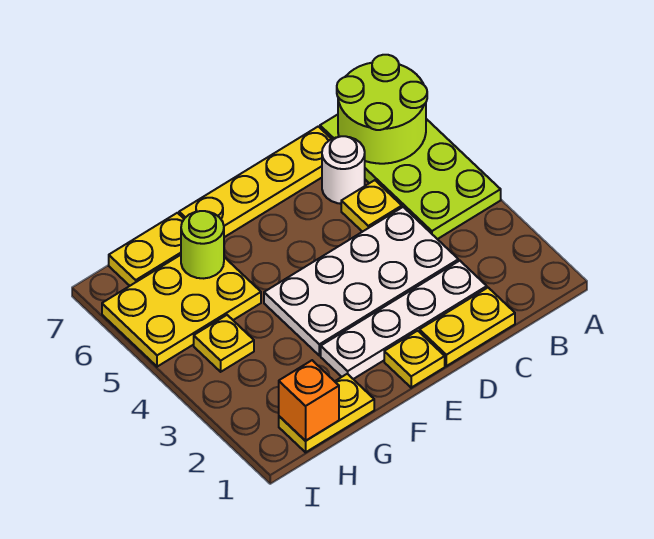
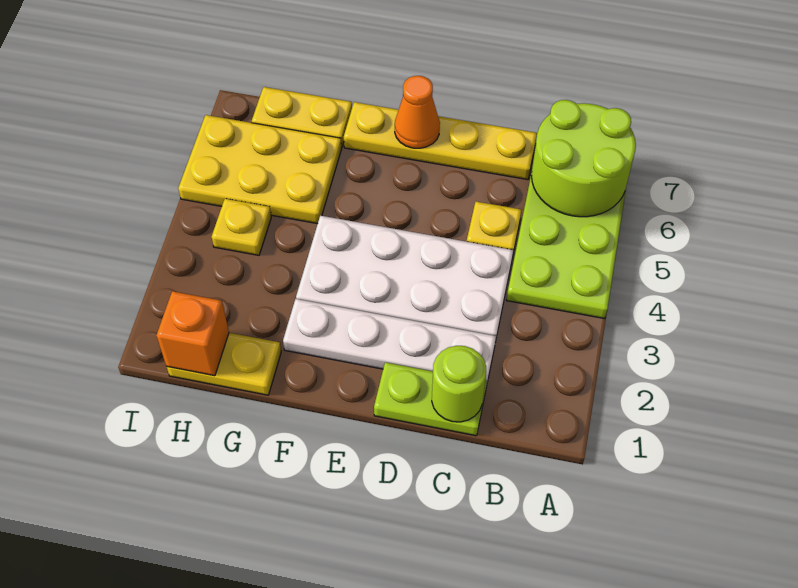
yellow 1x2 plate [419,288,515,366] -> lime 1x2 plate [374,362,487,436]
white 1x1 round brick [322,136,365,204] -> none
yellow 1x1 plate [384,331,445,388] -> none
none -> orange 1x1 cone [395,76,440,148]
lime 1x1 round brick [181,211,224,278] -> lime 1x1 round brick moved to [432,346,486,422]

